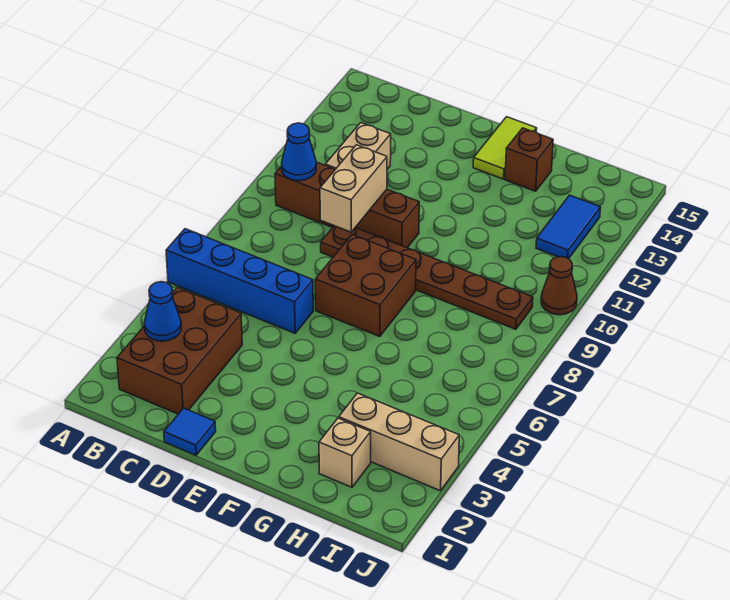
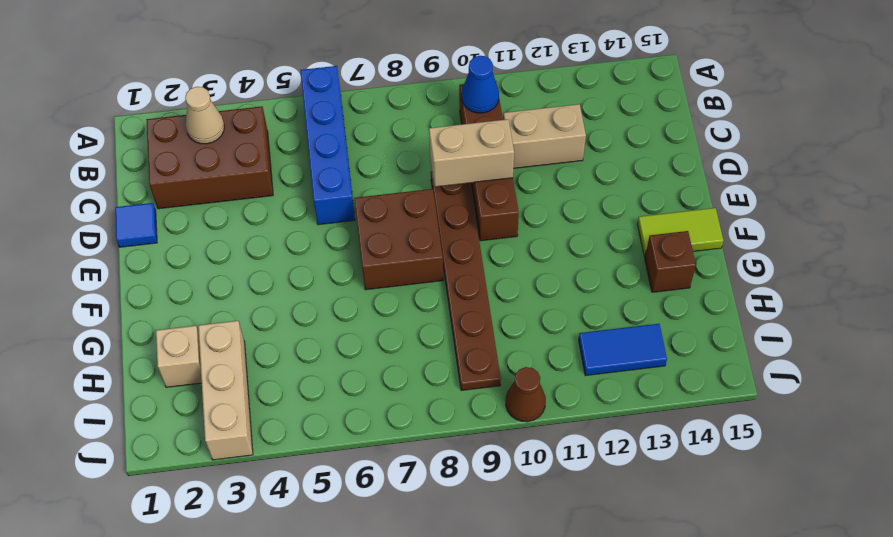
blue 1x1 cone [144,282,181,341] -> tan 1x1 cone [185,87,224,144]

